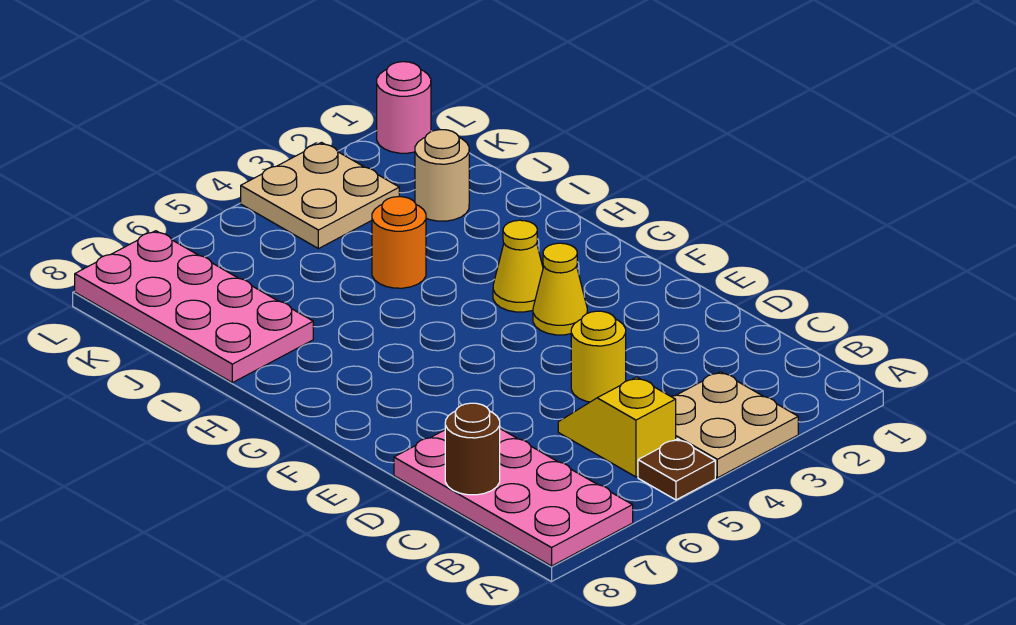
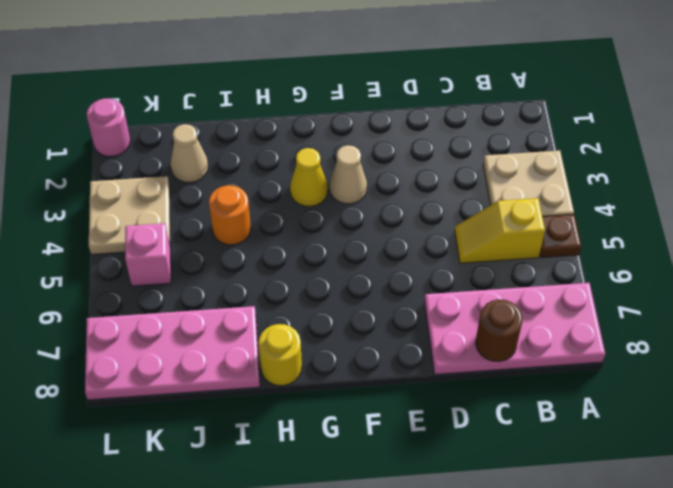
yellow 1x1 round brick [571,311,626,402] -> yellow 1x1 round brick moved to [258,324,302,386]
yellow 1x1 cone [533,243,587,335] -> tan 1x1 cone [330,145,367,204]
tan 1x1 round brick [415,130,469,221] -> tan 1x1 cone [170,124,208,182]
none -> pink 1x1 brick [125,223,171,286]

